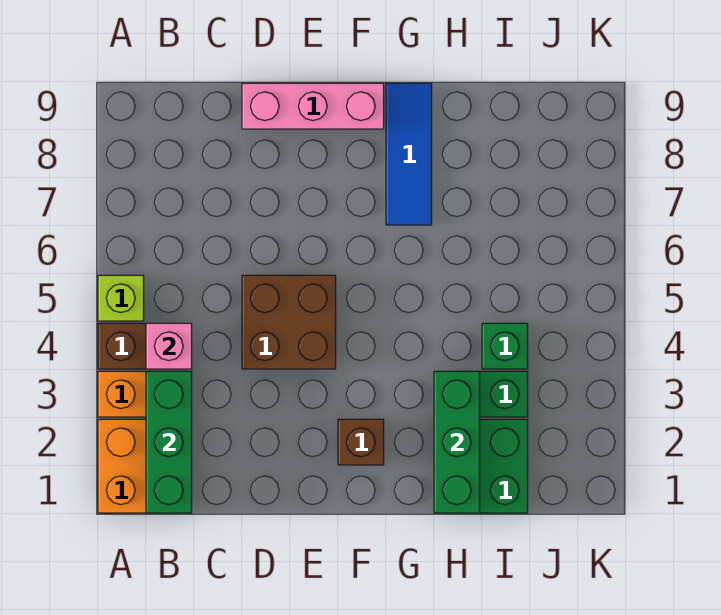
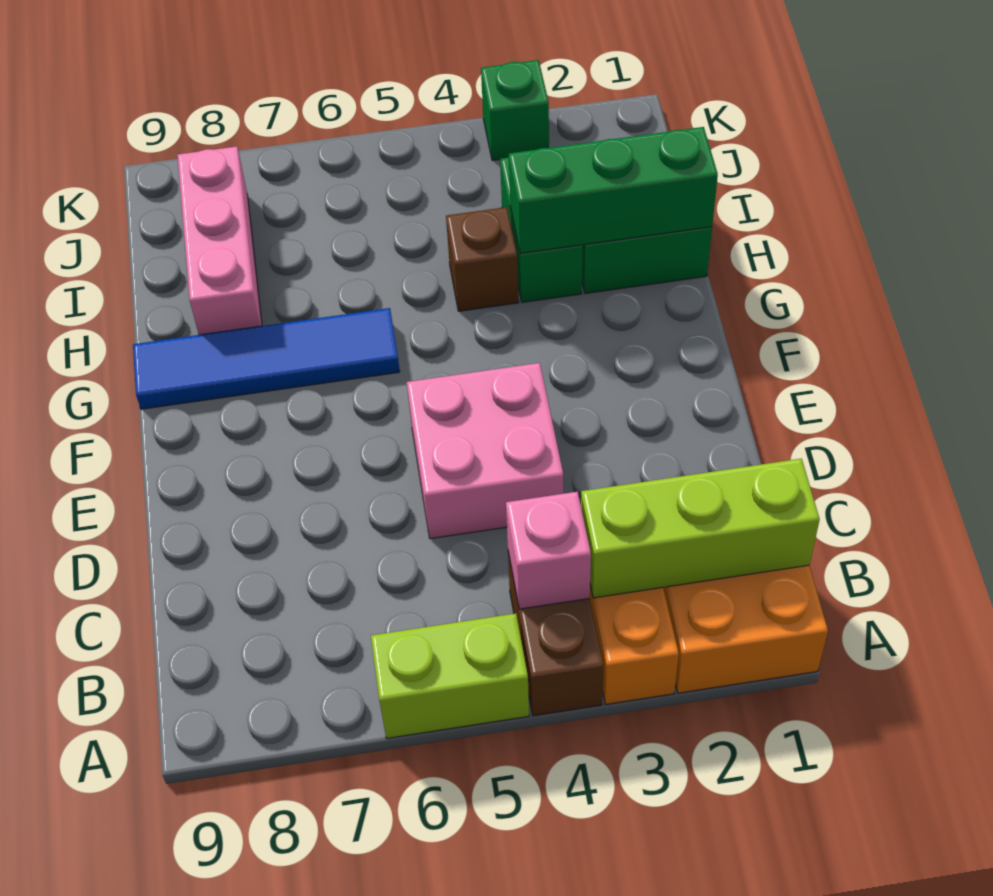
lime 1x1 brick [98,275,144,321] -> lime 1x2 brick [371,613,529,738]
green 1x3 brick [146,371,192,513] -> lime 1x3 brick [581,459,820,598]
brown 2x2 brick [242,275,336,369] -> pink 2x2 brick [407,363,563,539]
pink 1x3 brick [242,83,384,129] -> pink 1x3 brick moved to [177,146,262,335]
brown 1x1 brick [338,419,384,465] -> brown 1x1 brick moved to [446,207,519,311]
blue 1x3 tile [386,83,432,225] -> blue 1x4 tile [133,308,400,409]
green 1x1 brick [482,323,528,369] -> green 1x1 brick moved to [481,60,549,161]

